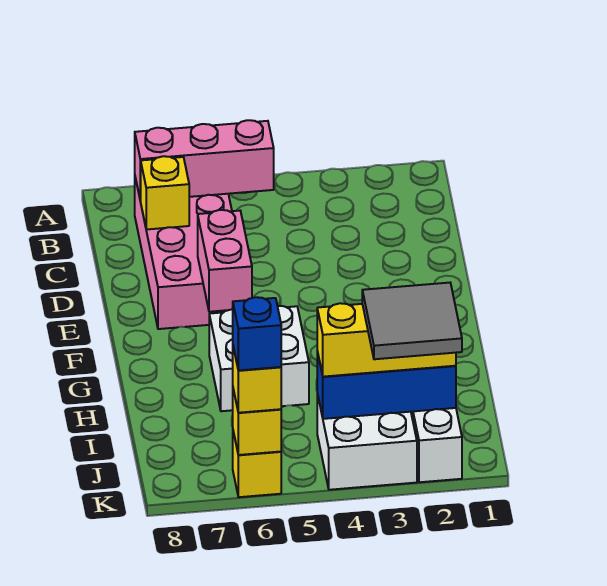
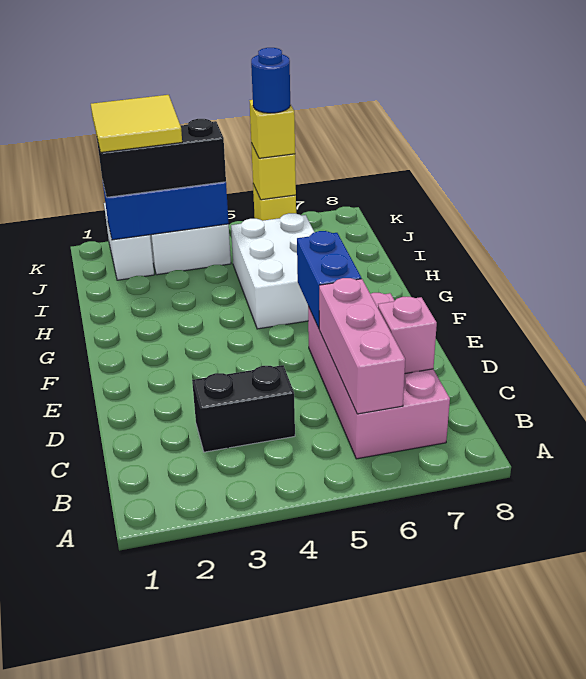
pink 1x3 brick [135,120,274,201] -> pink 1x3 brick turned to [319,278,405,414]
none -> black 1x2 brick [192,365,295,452]
yellow 1x1 brick [141,156,189,230] -> pink 1x1 brick [378,297,437,374]
pink 1x2 brick [198,210,252,312] -> blue 1x2 brick [297,231,361,329]
white 2x2 brick [209,306,309,411] -> white 2x3 brick [231,213,315,329]
yellow 1x3 brick [317,303,456,377] -> black 1x3 brick [97,119,226,197]
grey 2x2 tile [362,283,462,359] -> yellow 2x2 tile [91,95,182,153]
blue 1x1 brick [233,297,281,370] -> blue 1x1 round brick [251,48,290,113]

